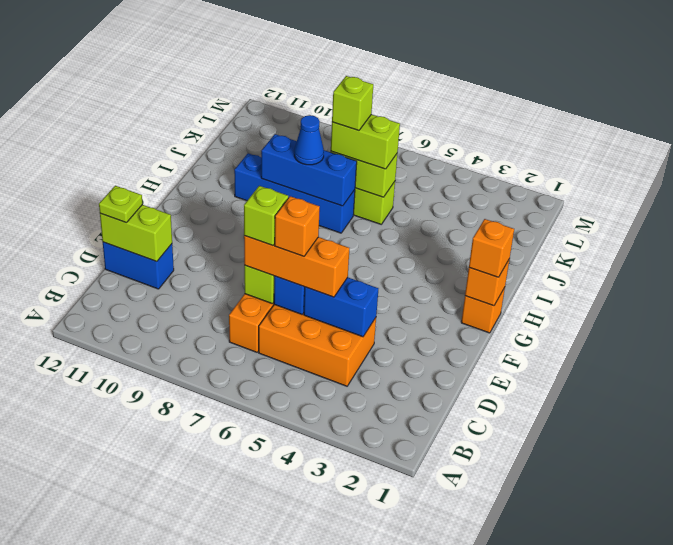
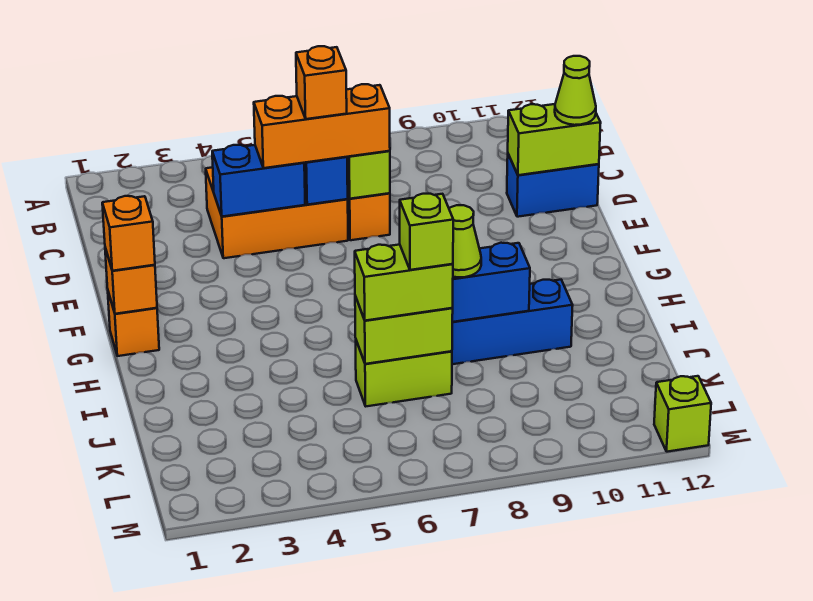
lime 1x1 brick [244,186,288,246] -> lime 1x1 brick moved to [654,376,711,452]
lime 1x1 plate [99,186,142,223] -> lime 1x1 cone [555,56,596,125]
blue 1x1 cone [294,115,324,165] -> lime 1x1 cone [449,205,481,277]

